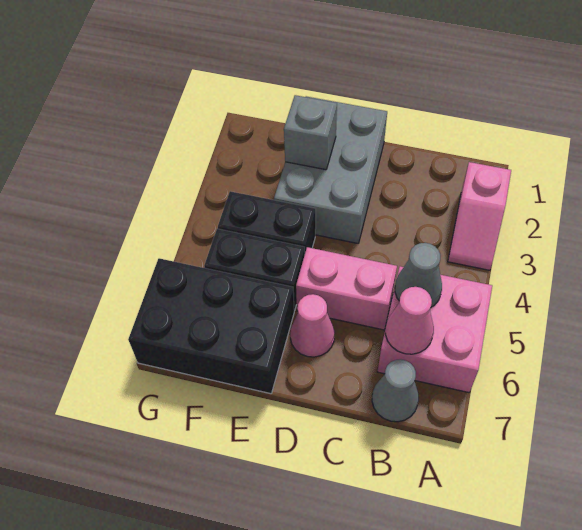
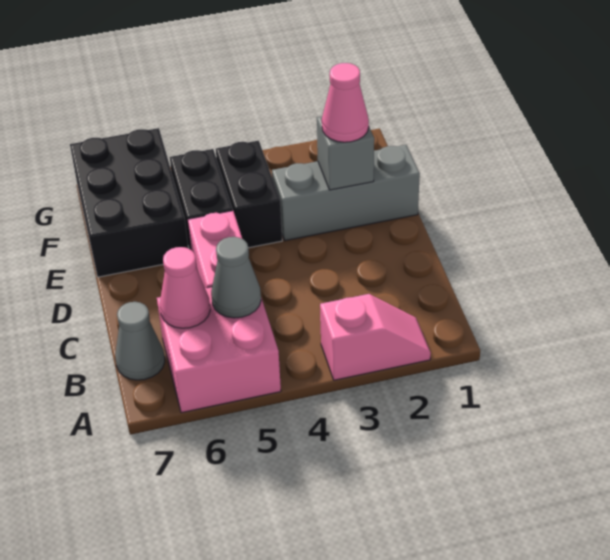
pink 1x2 slope [448,162,511,270] -> pink 1x2 slope turned to [320,294,431,380]
grey 2x3 brick [274,96,387,243] -> grey 1x3 brick [272,145,420,241]
pink 1x1 cone [290,294,335,357] -> pink 1x1 cone moved to [322,63,369,142]

